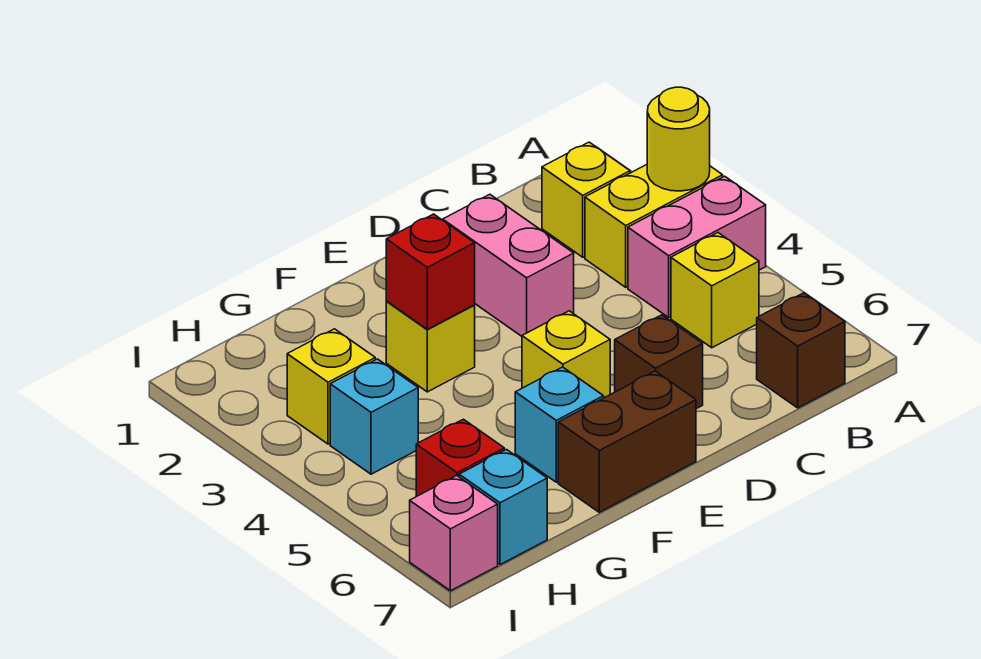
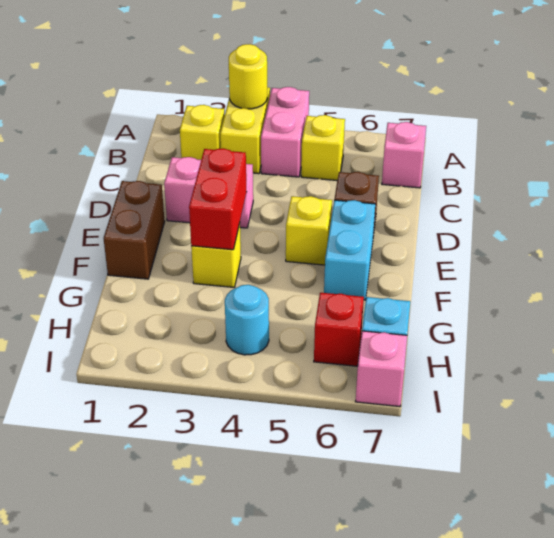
brown 1x1 brick [757,293,845,408] -> pink 1x1 brick [382,122,426,188]
brown 1x2 brick [558,371,696,512] -> brown 1x2 brick moved to [104,181,165,279]
red 1x1 brick [386,214,475,329] -> red 1x2 brick [189,148,247,250]
cyan 1x1 brick [515,367,604,482] -> cyan 1x2 brick [324,200,375,300]
yellow 1x1 brick [287,329,375,444] -> none
cyan 1x1 brick [330,359,418,474] -> cyan 1x1 round brick [225,285,269,355]

